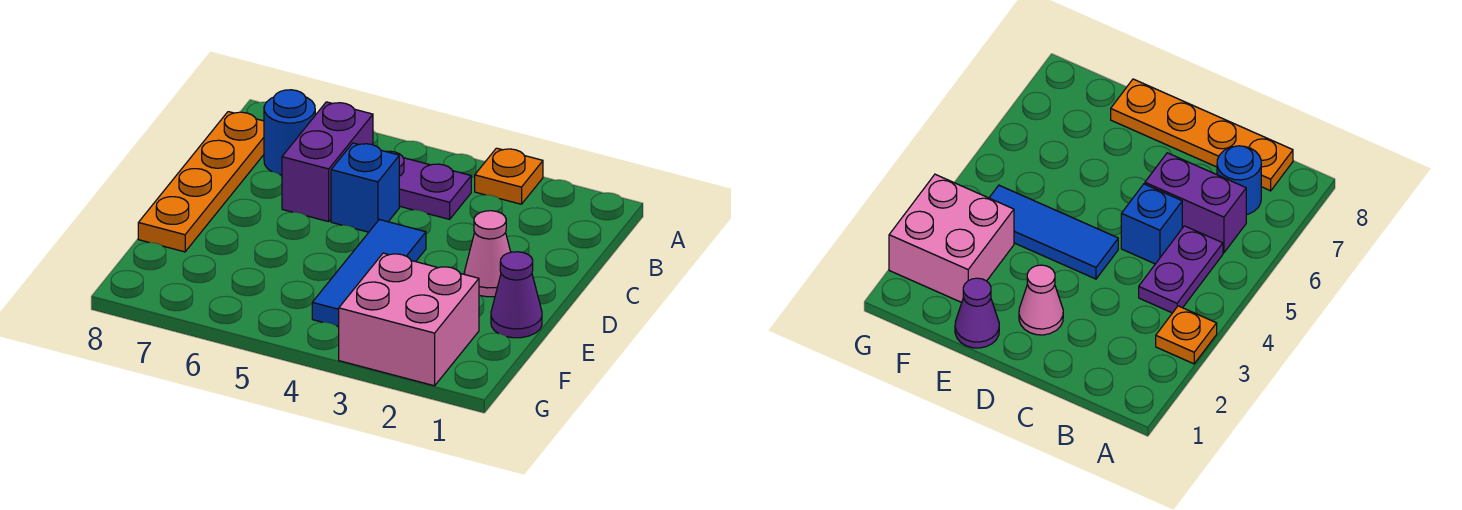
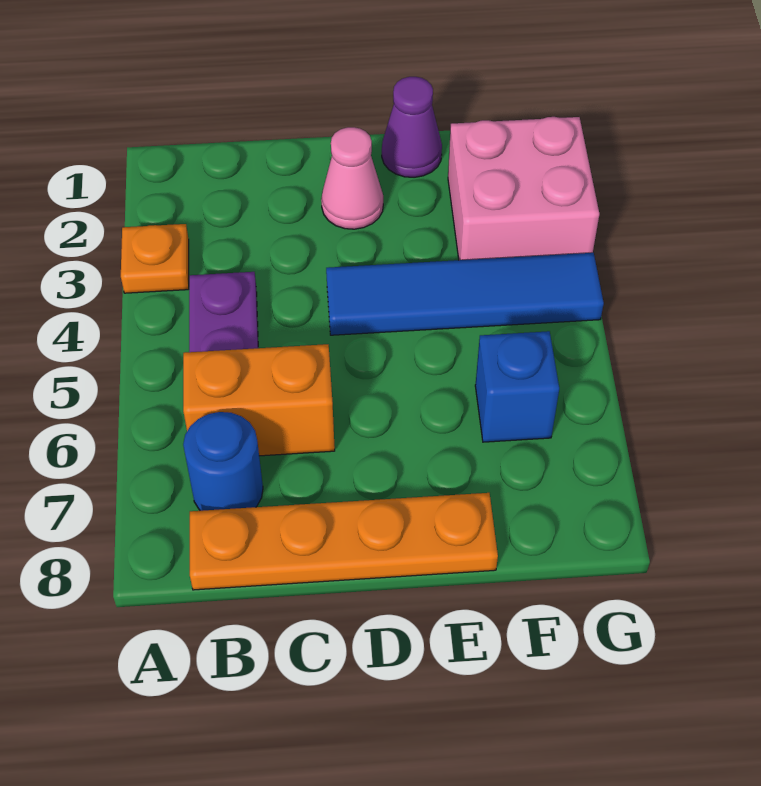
purple 1x2 brick [282,102,373,222] -> orange 1x2 brick [183,344,335,456]
blue 1x1 brick [331,143,399,232] -> blue 1x1 brick moved to [475,331,559,442]
blue 1x3 tile [312,220,426,326] -> blue 1x4 tile [326,253,604,335]

